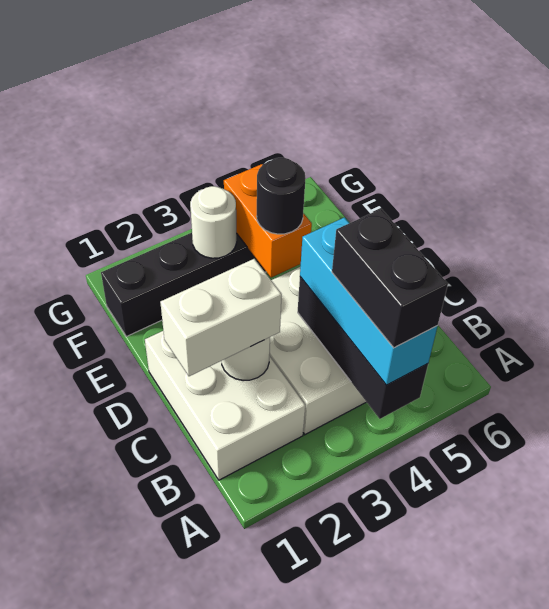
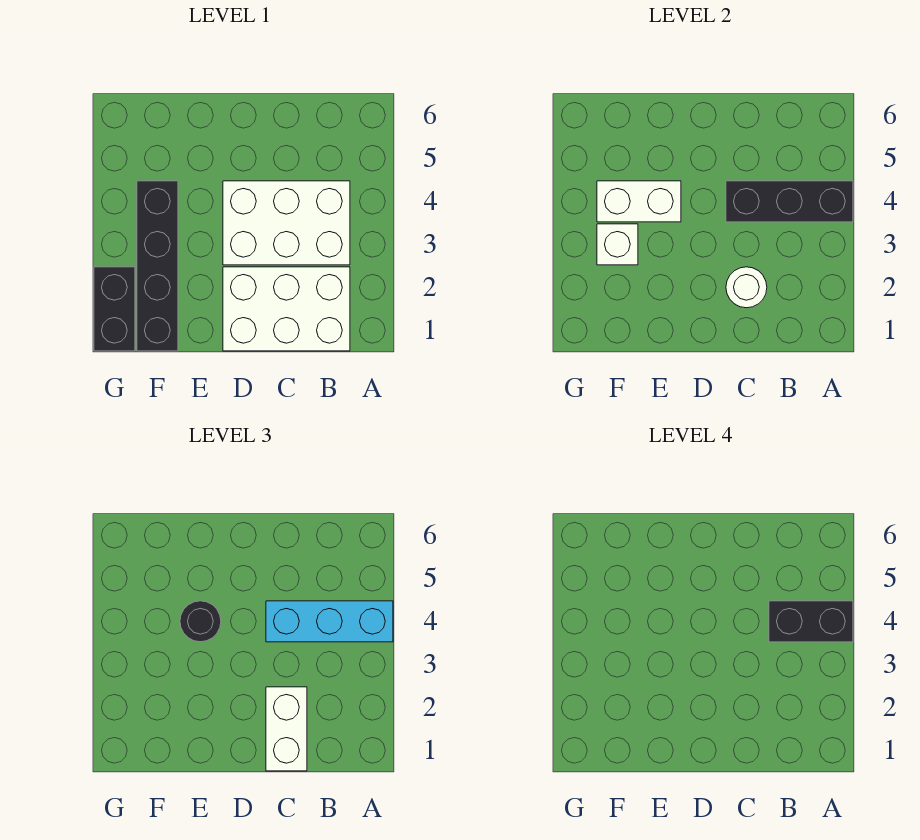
orange 1x2 brick [224,164,312,278] -> white 1x2 brick [597,181,681,222]
white 1x1 round brick [190,186,237,258] -> white 1x1 brick [597,224,638,265]
none -> black 1x2 brick [94,267,135,351]

